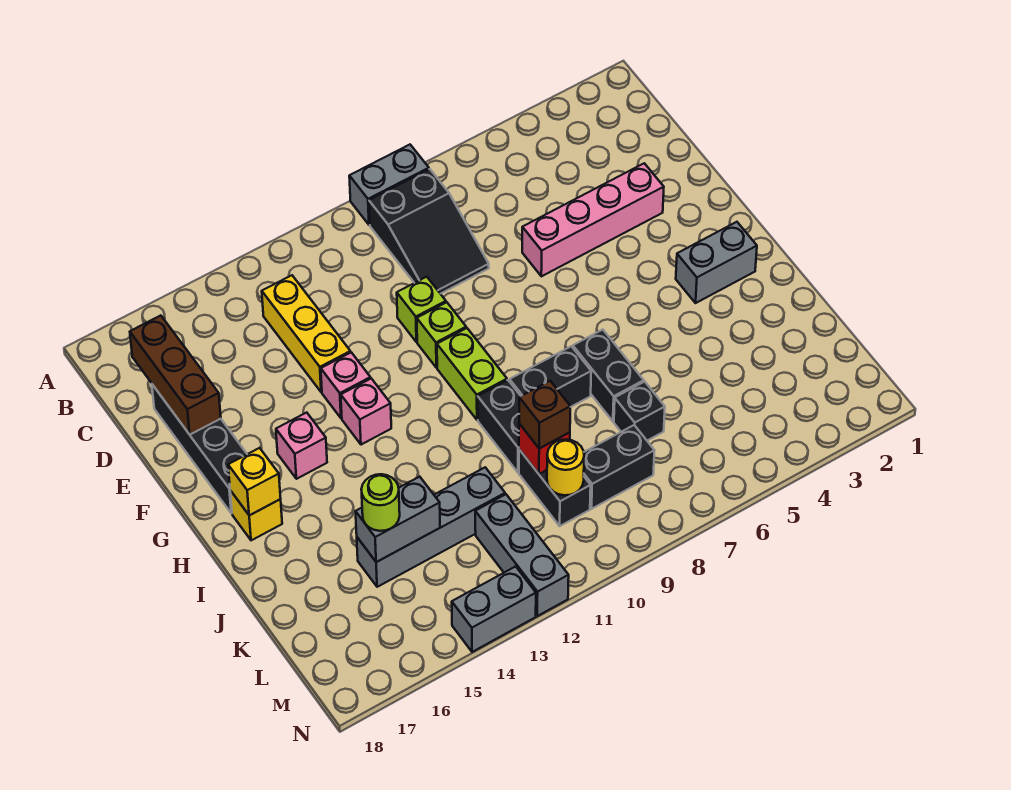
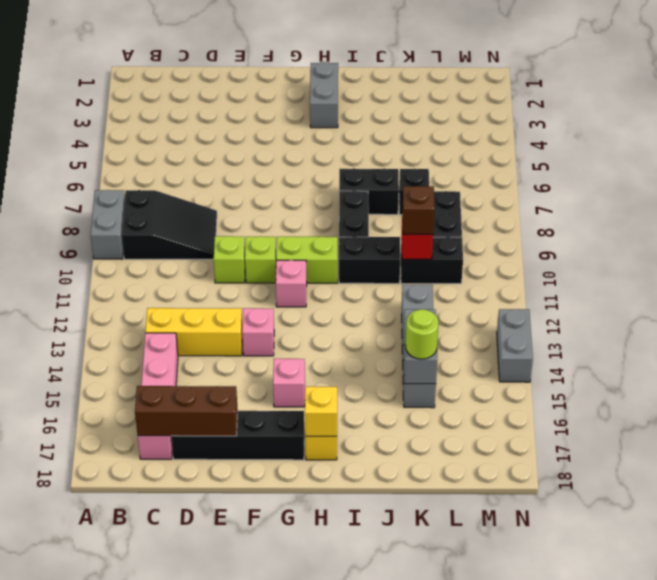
pink 1x4 brick [522,163,664,276] -> pink 1x4 brick moved to [138,333,178,459]
pink 1x1 brick [341,379,391,445] -> pink 1x1 brick moved to [276,260,307,307]
yellow 1x1 round brick [547,439,584,495] -> none
grey 1x3 brick [475,494,569,616] -> none

